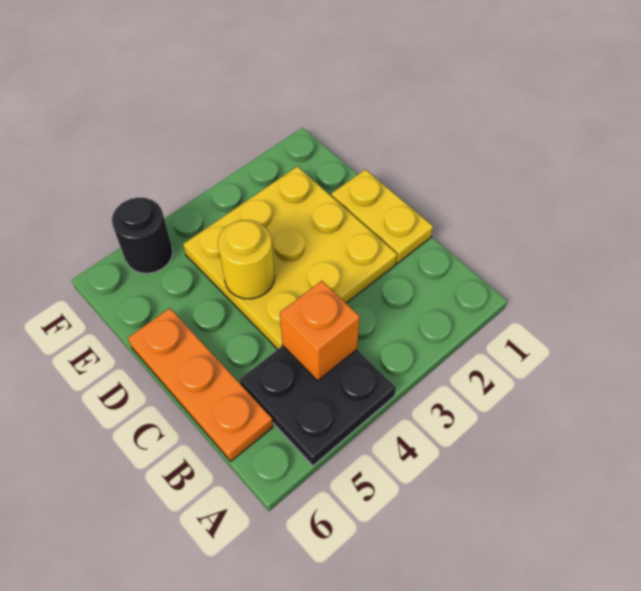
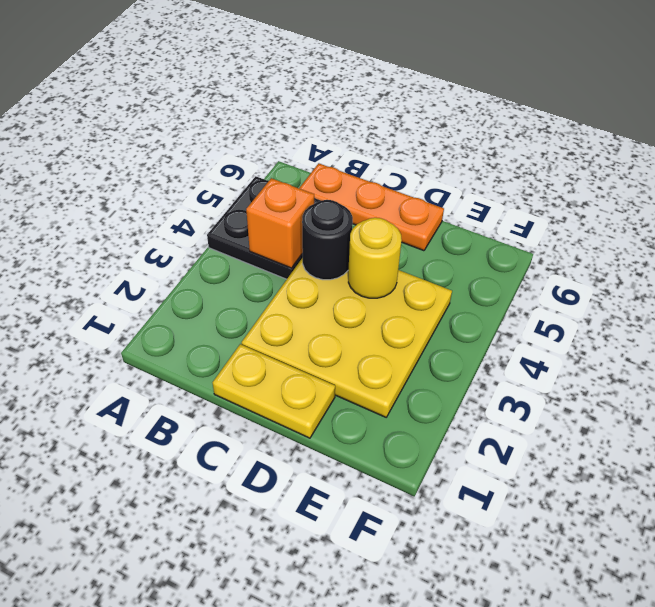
black 1x1 round brick [112,198,173,273] -> black 1x1 round brick moved to [302,200,353,280]

